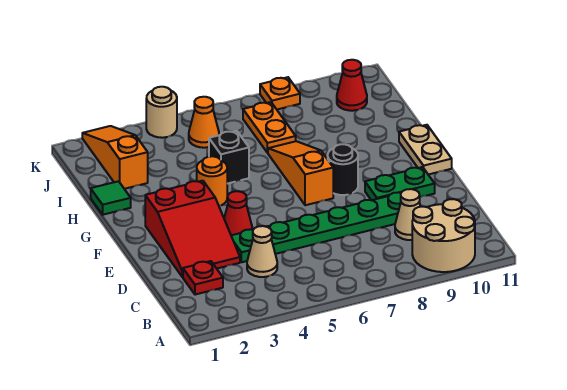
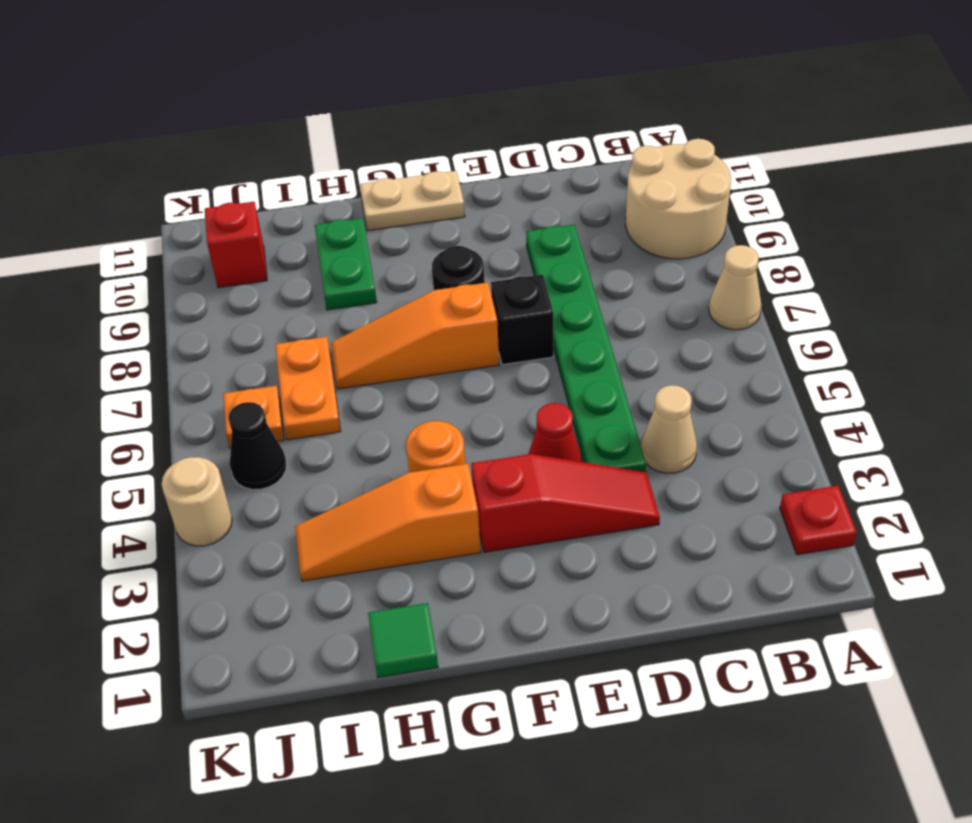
red 1x1 plate [183,261,223,295] -> red 1x1 plate moved to [780,486,857,555]
tan 1x1 cone [395,189,420,240] -> tan 1x1 cone moved to [709,245,762,330]
red 2x3 slope [145,181,240,277] -> red 1x3 slope [471,454,660,552]
green 1x2 plate [365,167,435,200] -> green 1x2 plate moved to [315,218,377,310]
black 1x1 brick [209,131,249,184] -> black 1x1 brick moved to [491,275,553,365]
orange 1x3 slope [82,126,148,189] -> orange 1x3 slope moved to [295,464,481,581]
orange 1x2 plate [243,102,296,153] -> orange 1x2 plate turned to [275,337,341,440]
orange 1x1 cone [189,97,219,148] -> black 1x1 cone [229,402,286,490]
red 1x1 cone [337,60,367,111] -> red 1x1 brick [205,202,267,288]
orange 1x1 plate [260,77,300,109] -> orange 1x1 plate moved to [223,386,284,448]

